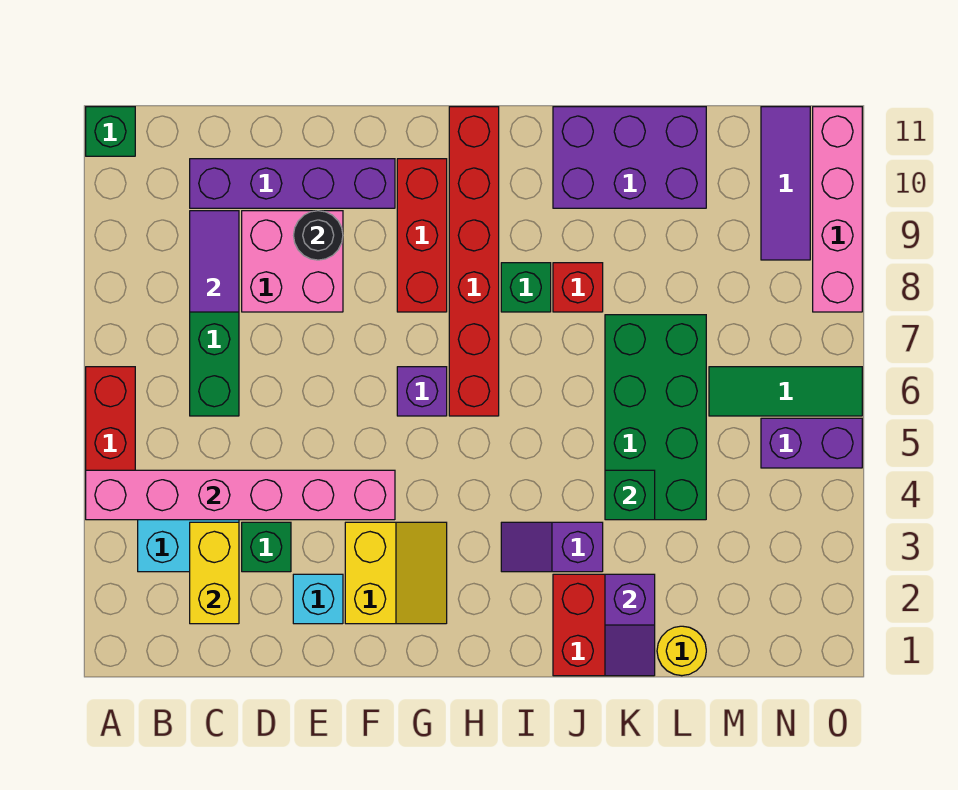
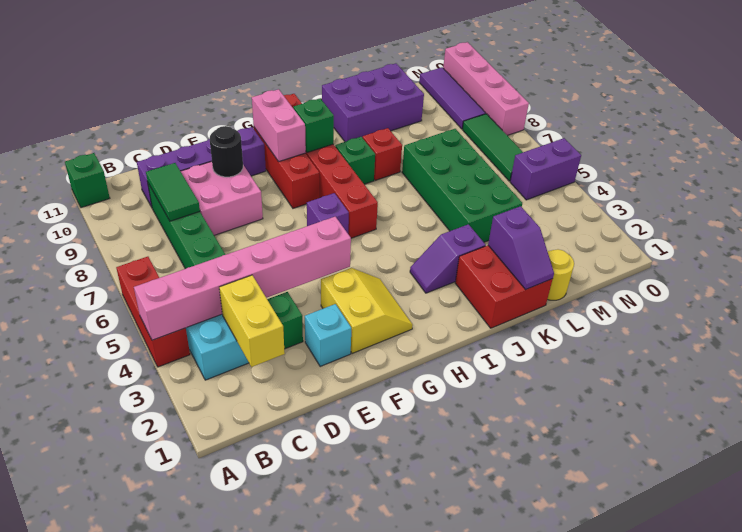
purple 1x2 tile [190,211,239,312] -> green 1x2 tile [146,163,200,221]
none -> pink 1x2 brick [252,89,306,162]
green 1x1 brick [605,470,655,520] -> green 1x1 brick moved to [293,99,334,152]
green 1x3 tile [709,367,862,416] -> green 1x3 tile turned to [462,114,523,181]

